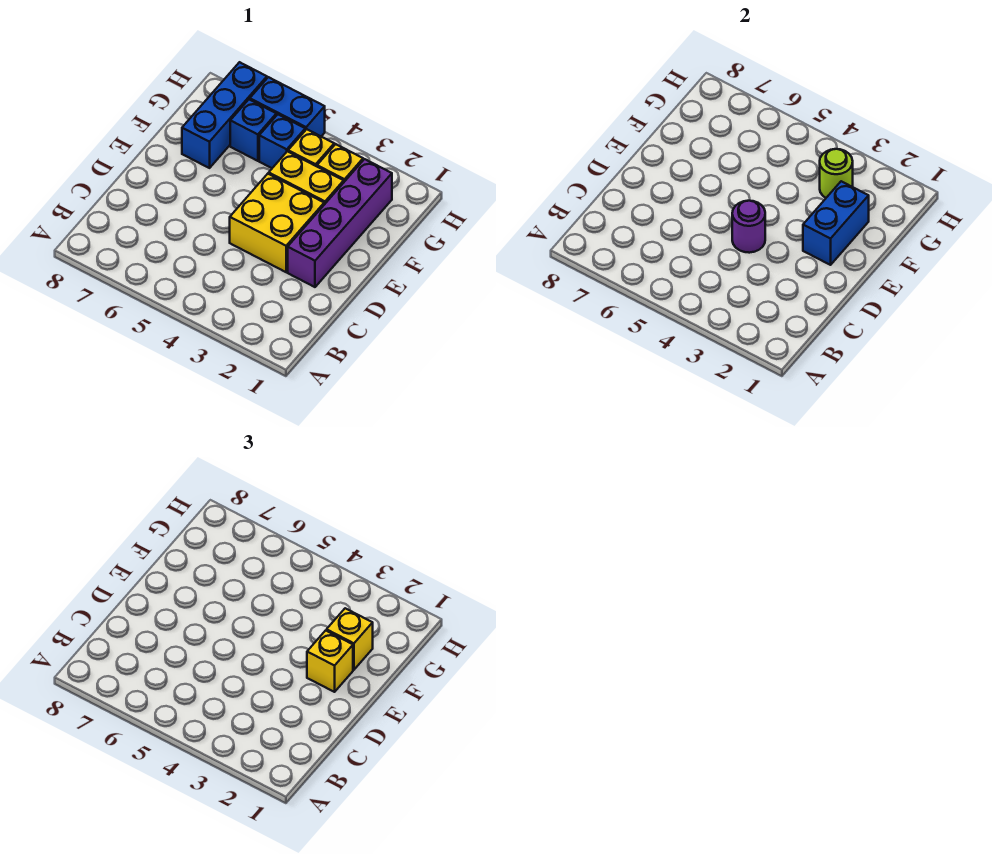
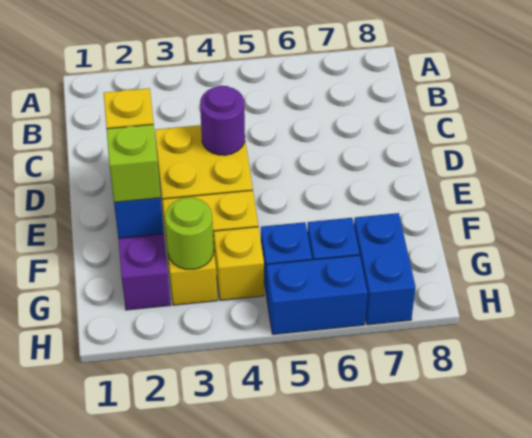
yellow 1x1 brick [327,608,373,670] -> lime 1x1 brick [107,124,161,202]
blue 1x3 brick [182,62,267,168] -> blue 1x2 brick [354,213,416,325]

